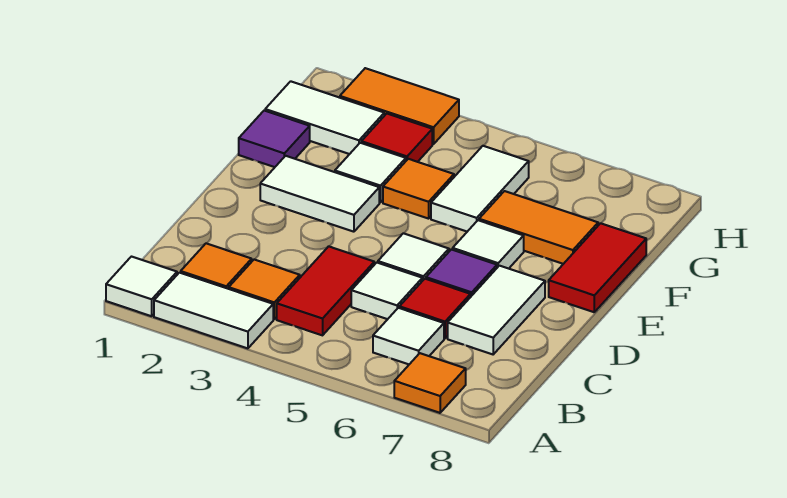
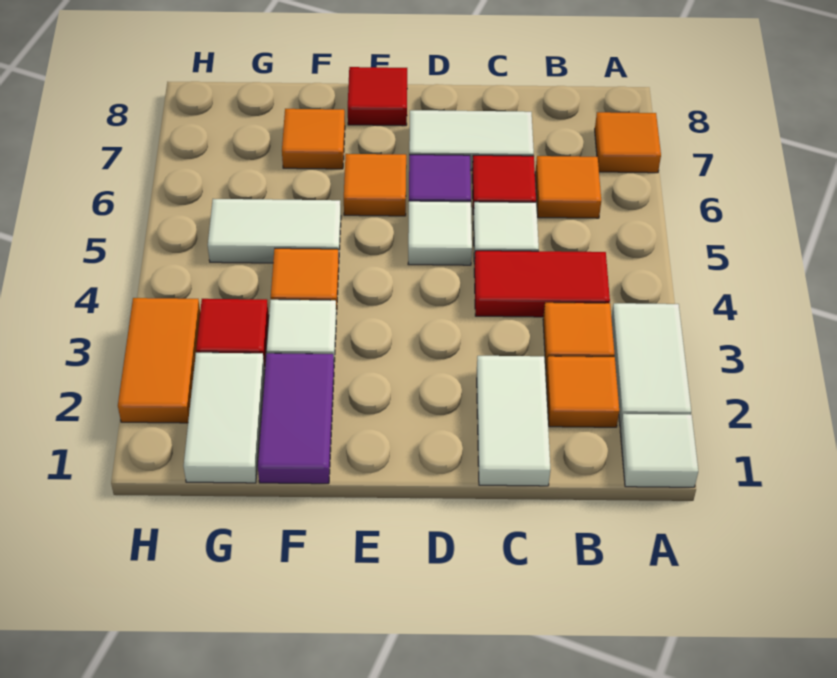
white 1x1 tile [373,308,444,364] -> orange 1x1 tile [535,156,601,218]
white 1x2 tile [260,156,379,232] -> white 1x2 tile moved to [477,356,550,486]
white 1x1 tile [453,220,524,269] -> orange 1x1 tile [344,154,406,216]
red 1x2 tile [549,223,646,312] -> red 1x1 tile [348,67,407,126]
purple 1x1 tile [239,111,310,167] -> purple 1x2 tile [258,353,334,484]
orange 1x2 tile [479,191,598,264] -> orange 1x1 tile [282,109,345,169]

